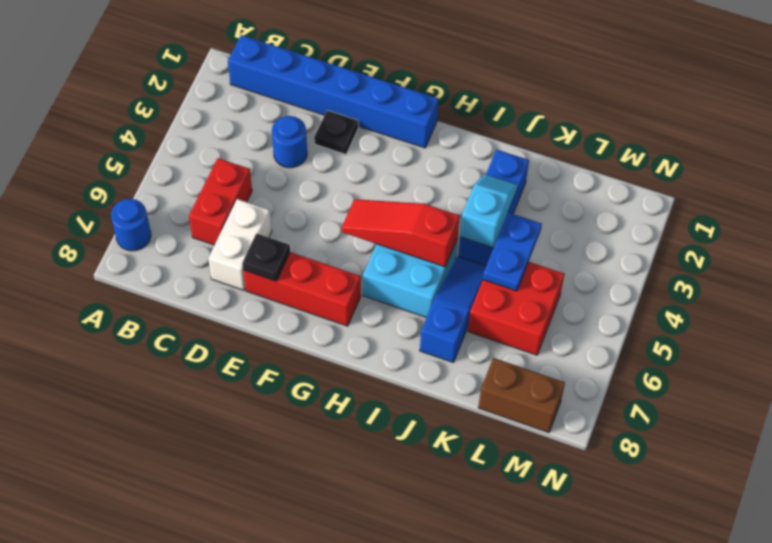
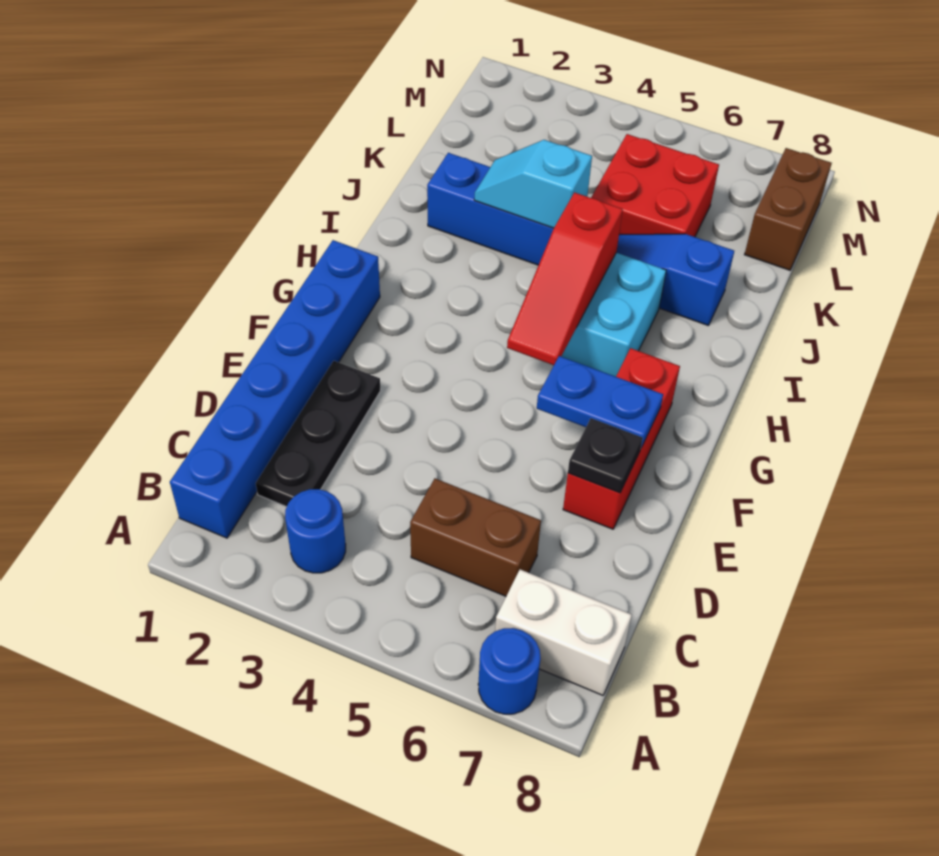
red 1x2 brick [189,158,252,245] -> brown 1x2 brick [410,479,541,596]
blue 1x1 round brick [272,116,307,168] -> blue 1x1 round brick moved to [285,489,346,573]
white 1x2 brick [208,199,272,290] -> white 1x2 brick moved to [495,569,632,695]
black 1x1 plate [314,110,359,154] -> black 1x3 plate [256,361,381,507]
blue 1x2 plate [483,213,542,291] -> blue 1x2 plate moved to [537,356,663,448]

